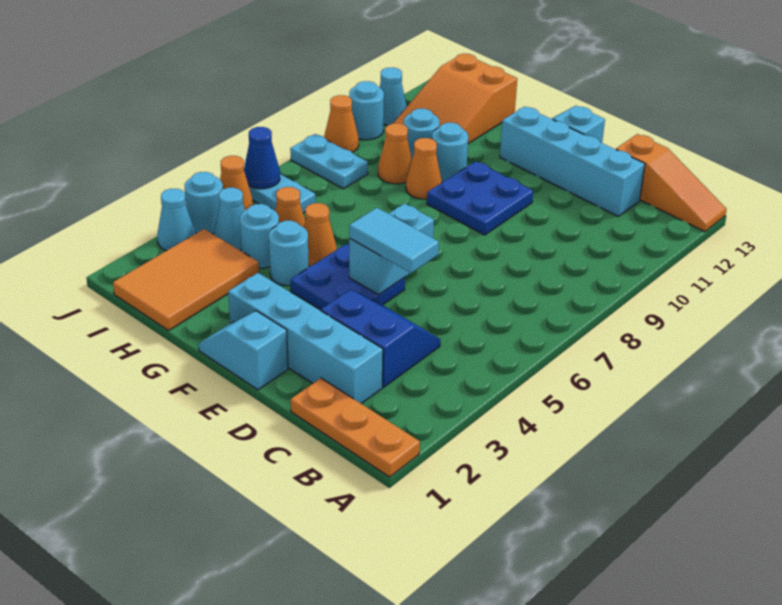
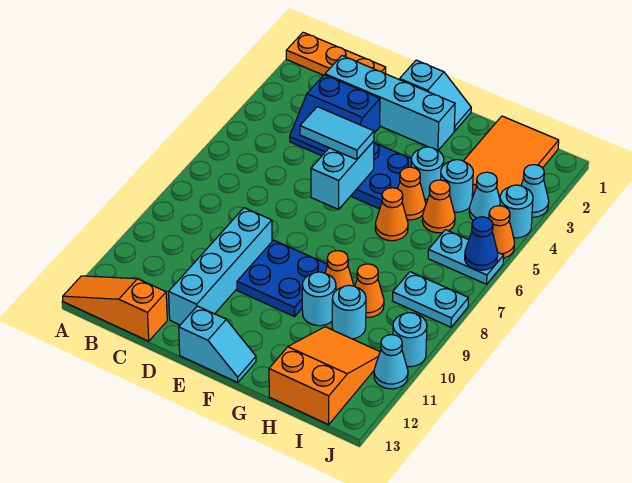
cyan 1x4 brick [500,106,645,216] -> cyan 1x4 brick turned to [169,208,272,325]
orange 1x1 cone [324,95,359,152] -> orange 1x1 cone moved to [375,188,408,241]

